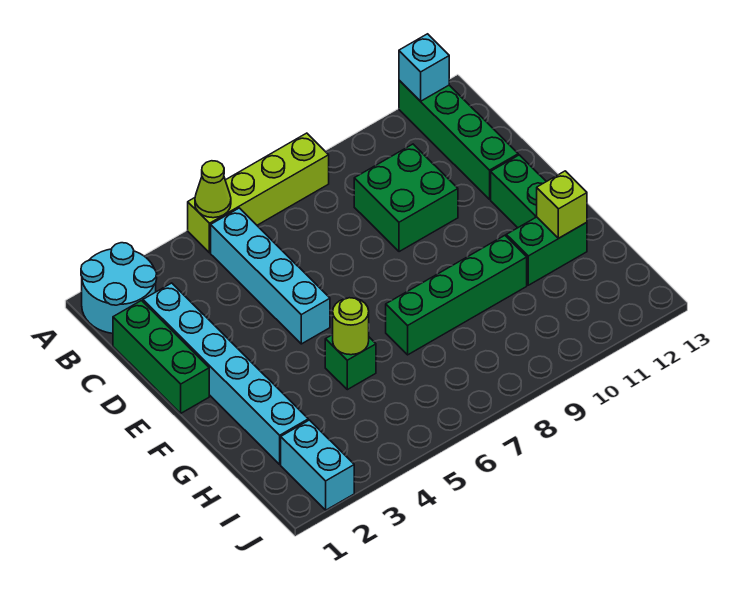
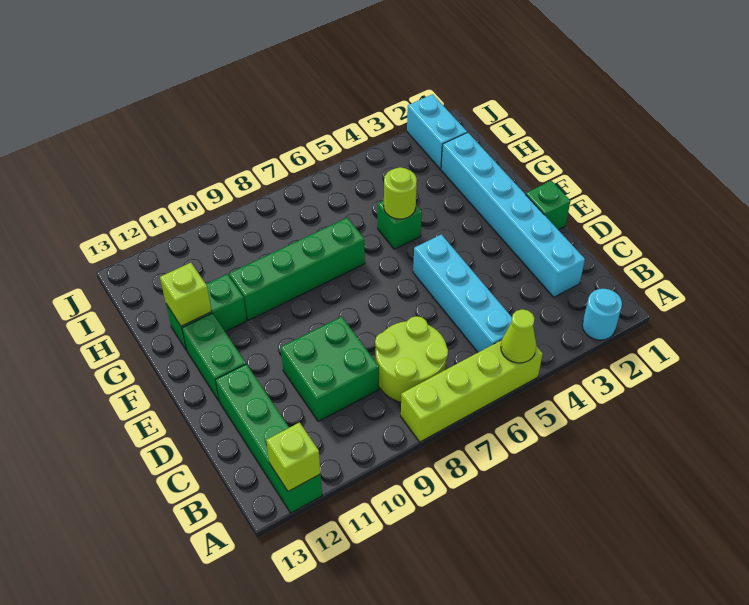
cyan 2x2 round brick [81,243,157,333] -> cyan 1x1 round brick [582,289,622,340]
cyan 1x1 brick [399,34,449,101] -> lime 1x1 brick [266,423,321,491]
none -> lime 2x2 round brick [375,316,448,402]
green 1x3 brick [113,301,209,413] -> green 1x1 brick [526,181,570,230]

